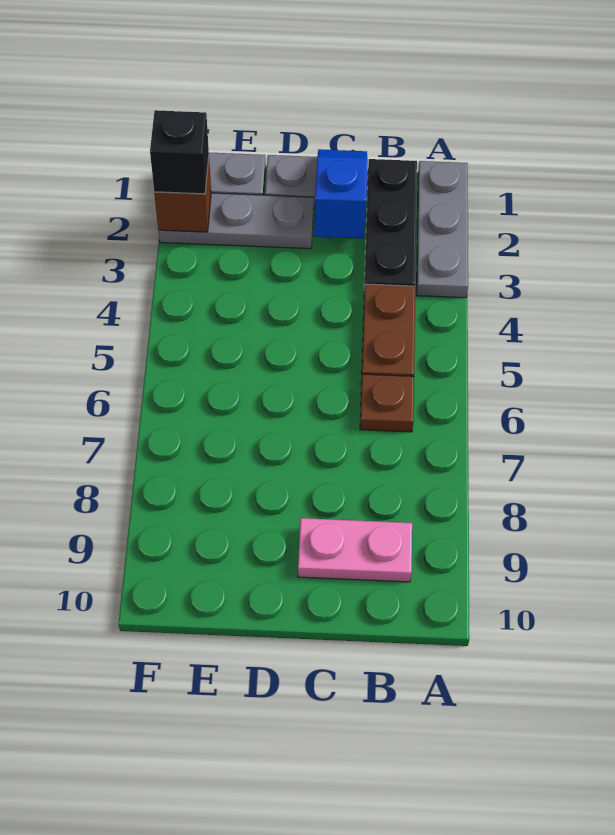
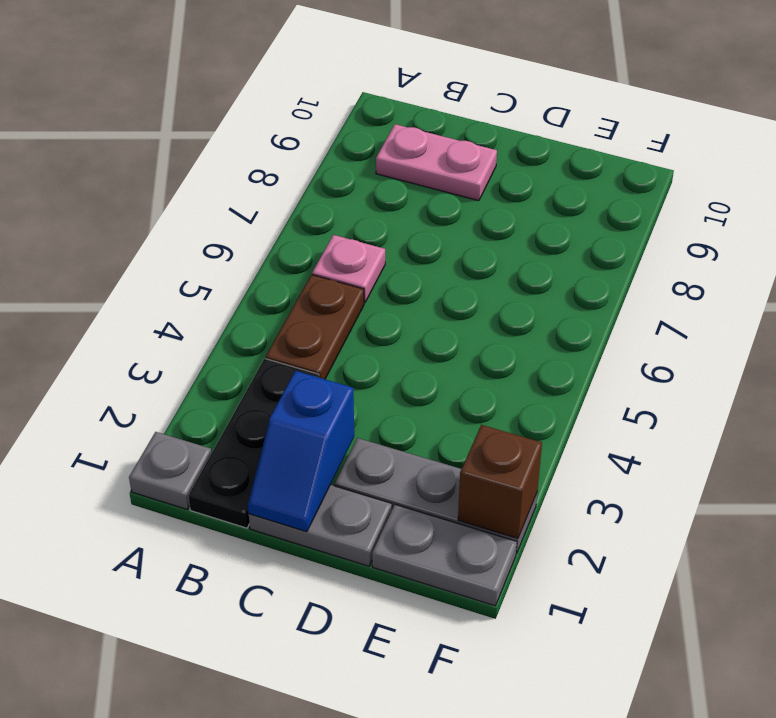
grey 1x3 plate [417,161,468,298] -> grey 1x1 plate [129,432,212,509]
brown 1x1 plate [360,374,414,432] -> pink 1x1 plate [312,235,385,303]
black 1x1 brick [150,110,209,194] -> none

